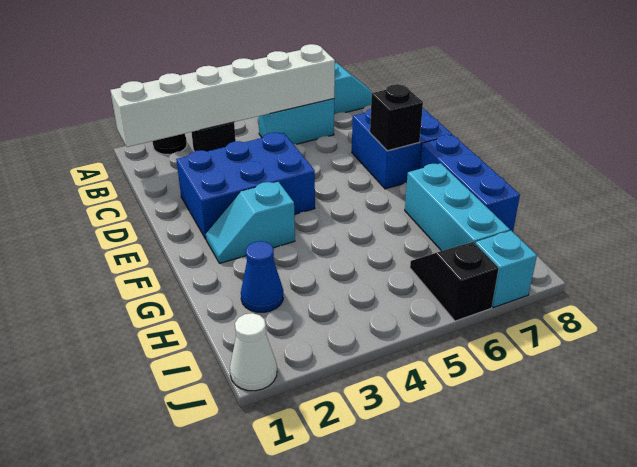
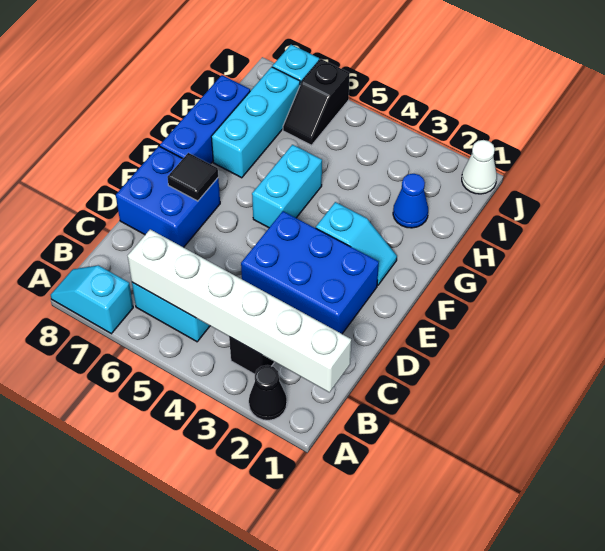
black 1x1 brick [370,84,423,151] -> black 1x1 tile [167,153,218,201]
none -> cyan 1x2 brick [252,145,322,228]

